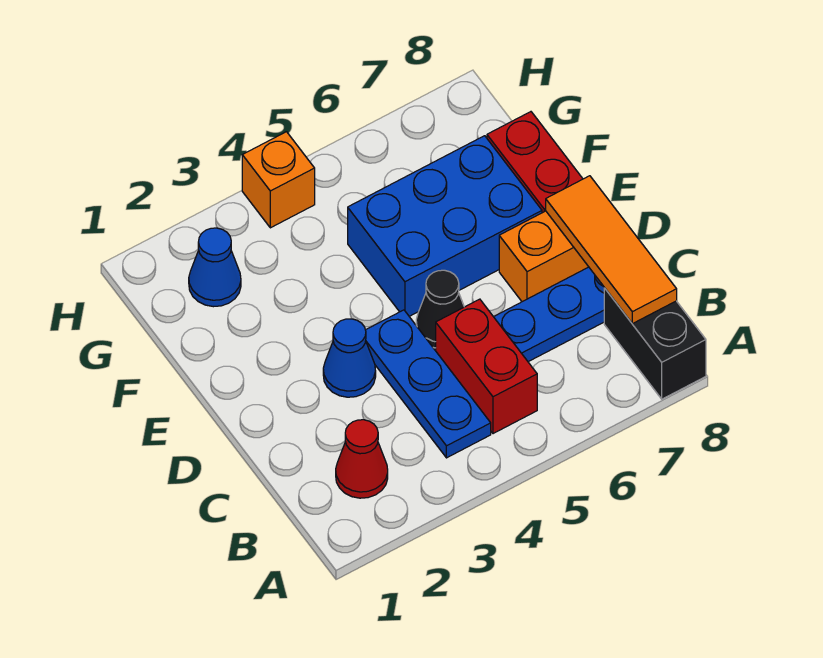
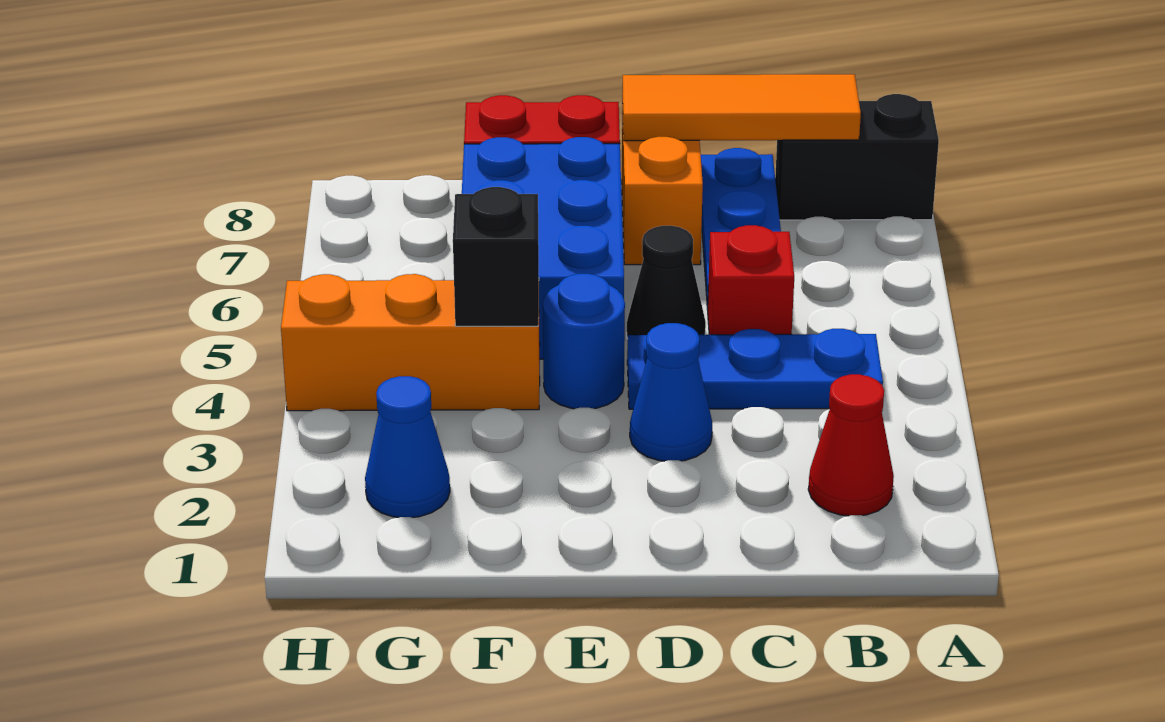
red 1x2 brick [436,299,537,434] -> red 1x1 brick [708,225,794,335]
none -> blue 1x1 round brick [543,274,625,409]
none -> black 1x1 brick [453,187,539,326]
orange 1x1 brick [242,132,315,228] -> orange 1x3 brick [281,274,540,411]

